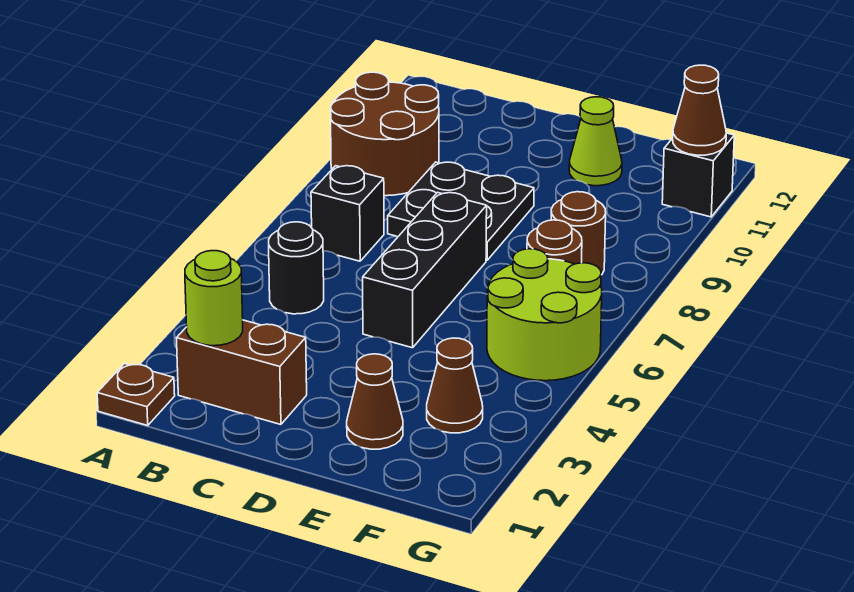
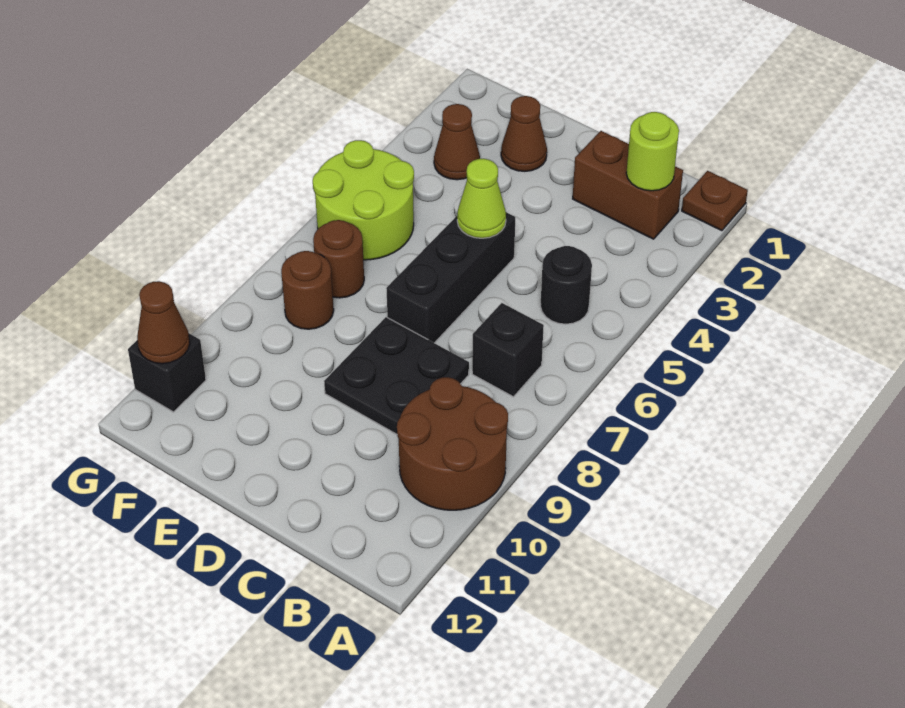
lime 1x1 cone [569,97,622,186] -> lime 1x1 cone moved to [457,159,506,238]

